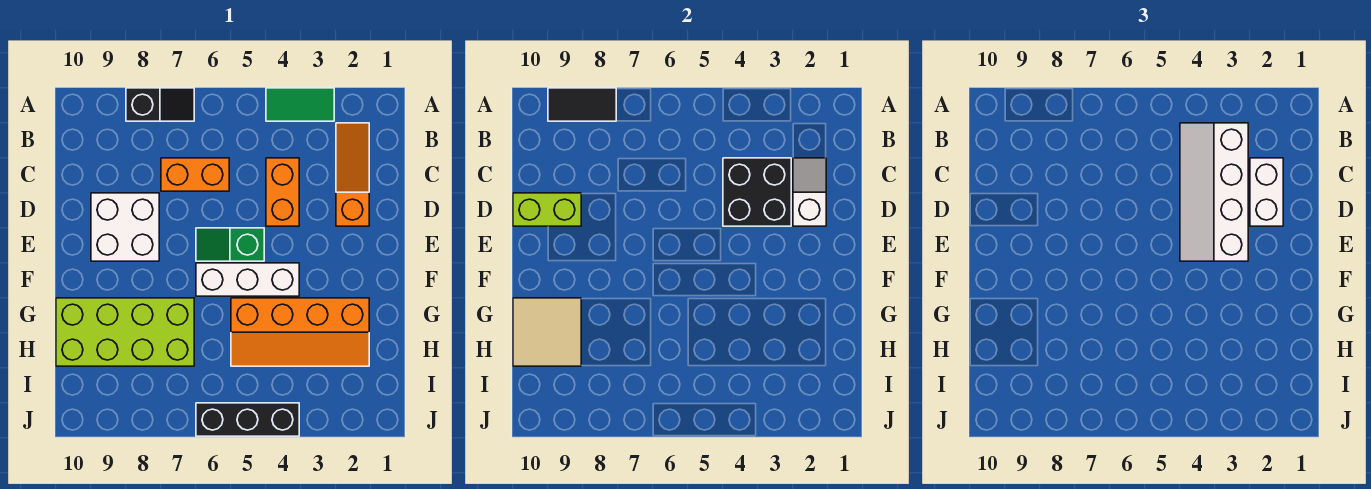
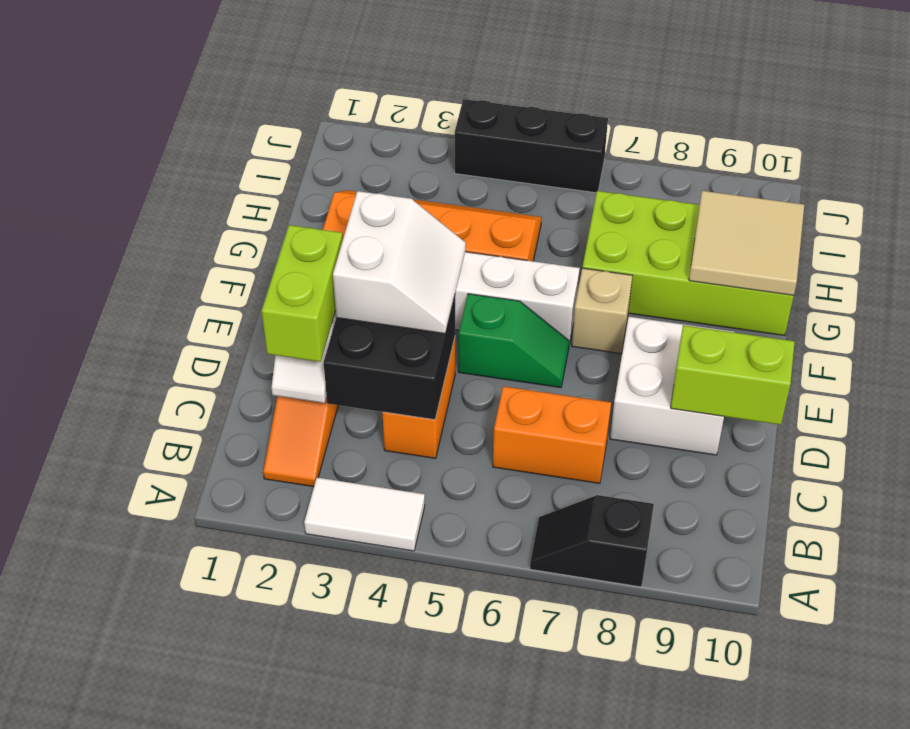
green 1x2 tile [266,88,334,121] -> white 1x2 tile [304,478,425,551]
black 1x2 tile [548,88,616,121] -> none
white 2x4 slope [1180,123,1248,261] -> white 2x2 slope [333,191,466,334]
white 1x2 brick [1250,158,1283,226] -> lime 1x2 brick [262,225,343,362]
none -> tan 1x1 brick [572,268,632,354]

